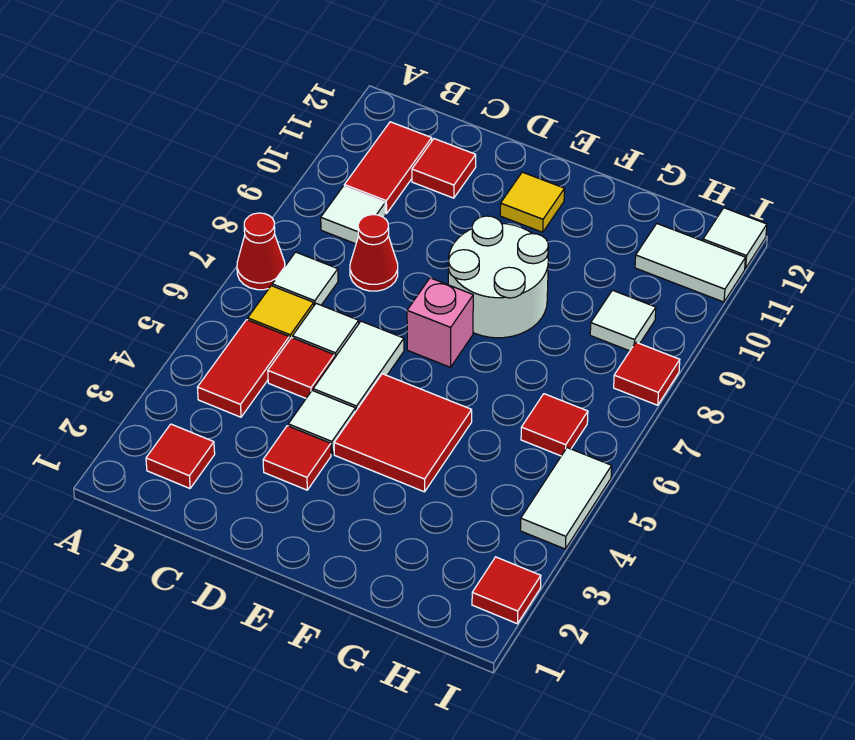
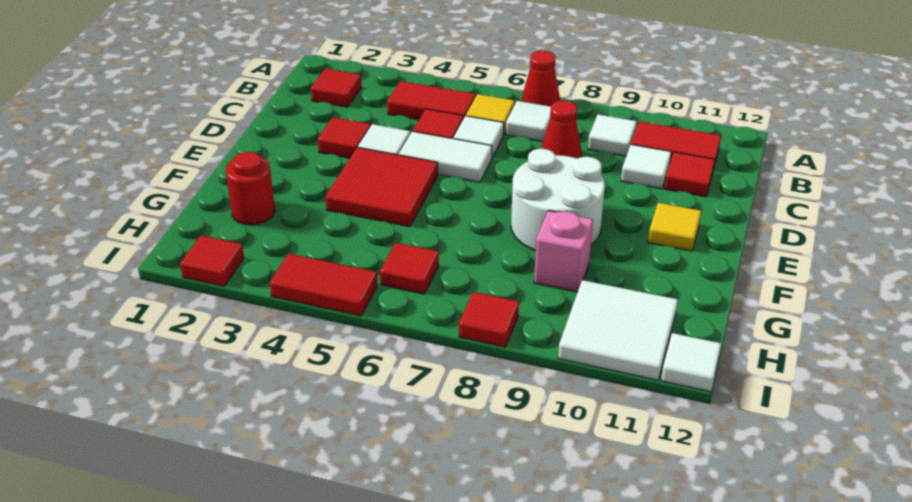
pink 1x1 brick [407,278,473,367] -> pink 1x1 brick moved to [534,211,593,292]
none -> red 1x1 round brick [226,152,275,225]
white 1x1 tile [590,290,656,351] -> white 1x1 tile moved to [621,145,671,189]
white 1x2 tile [635,224,745,302] -> white 2x2 tile [558,280,678,380]
white 1x2 tile [520,448,612,549] -> red 1x2 tile [270,254,378,316]

